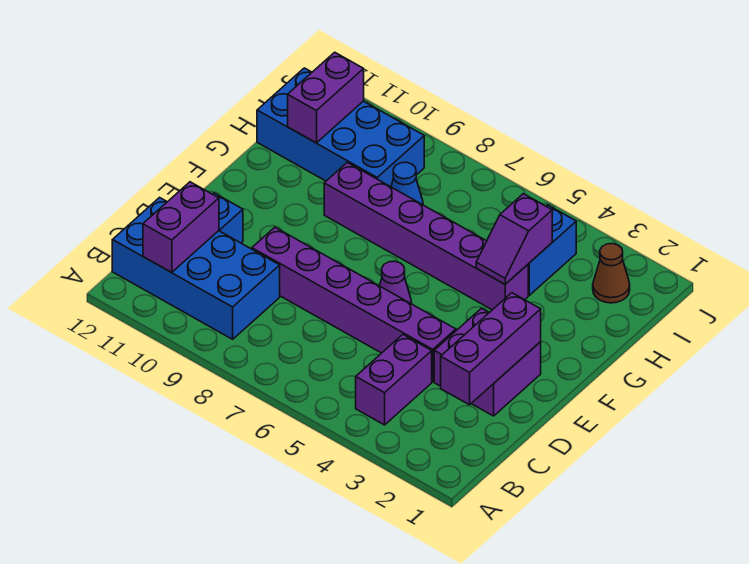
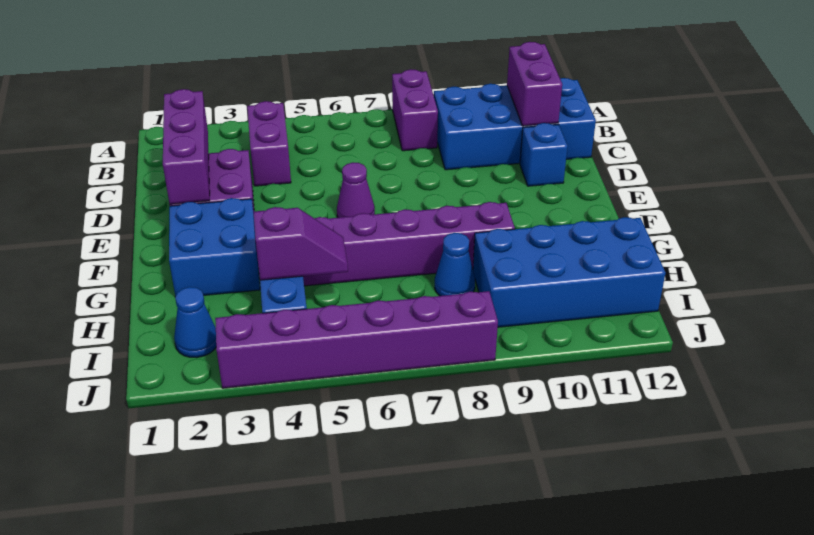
purple 1x6 brick [252,227,456,382] -> purple 1x6 brick moved to [215,291,498,388]
none -> blue 2x2 brick [169,198,260,297]
purple 1x2 slope [476,194,552,284] -> purple 1x2 slope turned to [253,207,348,280]
purple 1x2 brick [288,52,364,143] -> purple 1x2 brick moved to [392,69,438,151]
brown 1x1 cone [593,244,630,303] -> blue 1x1 cone [174,287,216,358]

